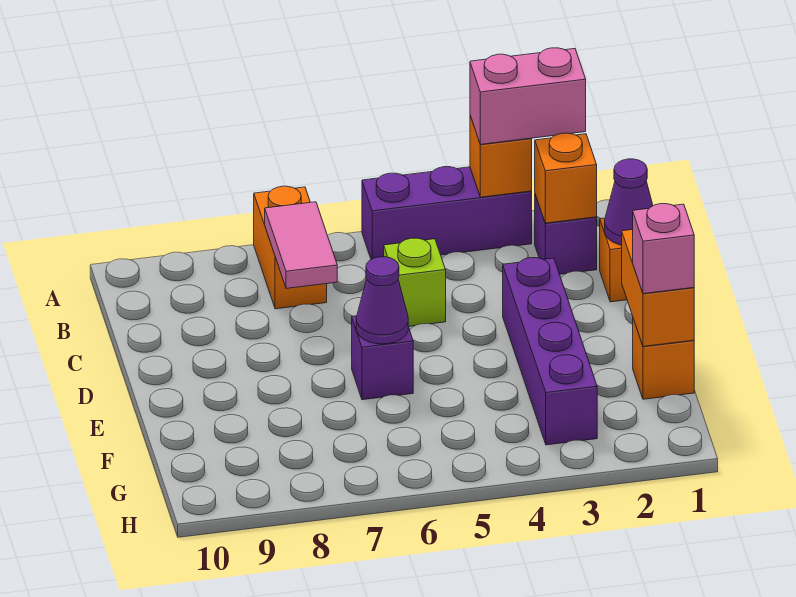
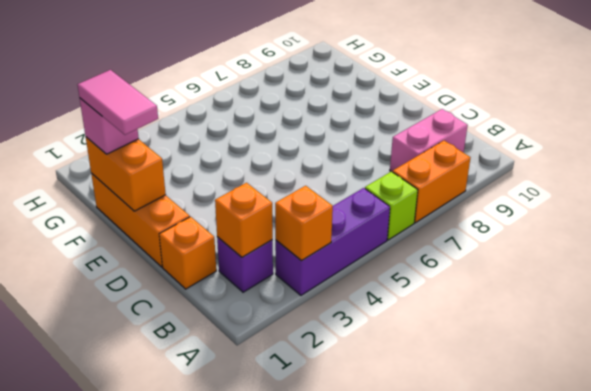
pink 1x2 brick [470,48,586,144] -> pink 1x2 brick moved to [390,109,468,172]
orange 1x2 brick [254,186,327,309] -> orange 1x2 brick turned to [393,141,470,223]
pink 1x2 tile [265,202,337,288] -> pink 1x2 tile moved to [78,70,158,135]
purple 1x1 cone [605,159,653,245] -> none
lime 1x1 brick [384,238,446,326] -> lime 1x1 brick moved to [365,172,418,240]
purple 1x4 brick [503,258,597,445] -> none
purple 1x1 brick [352,316,413,400] -> none
purple 1x1 cone [356,257,408,344] -> none
orange 1x1 brick [633,319,694,399] -> orange 1x3 brick [91,173,190,267]

